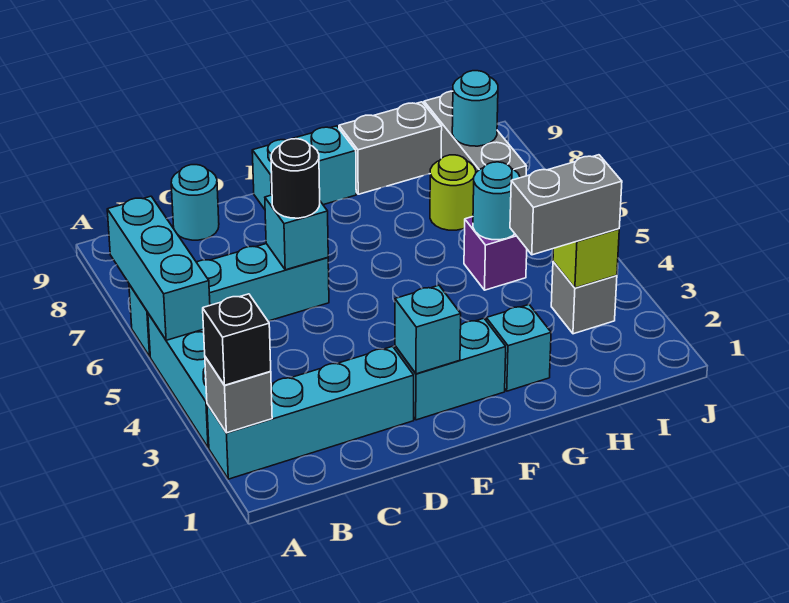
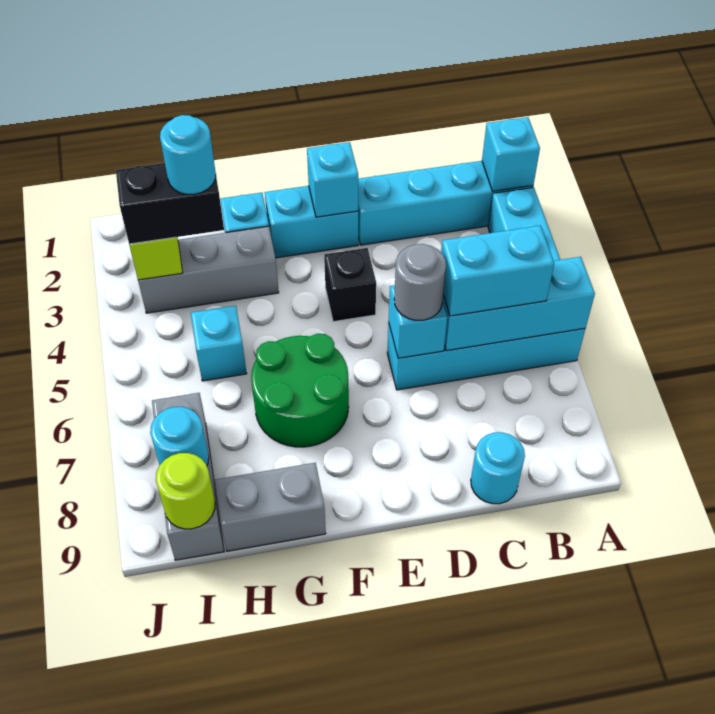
grey 1x1 brick [205,357,272,433] -> cyan 1x1 brick [482,117,540,191]
black 1x1 brick [203,294,271,385] -> black 1x1 brick moved to [324,248,376,322]
cyan 1x3 brick [107,196,210,340] -> cyan 1x3 brick turned to [443,257,595,351]
black 1x1 round brick [271,139,320,218] -> grey 1x1 round brick [394,244,446,320]
cyan 1x2 brick [252,126,356,209] -> cyan 1x2 brick moved to [441,226,554,316]
none -> green 2x2 round brick [251,334,349,447]
grey 1x2 brick [510,155,622,255] -> black 1x2 brick [116,163,224,244]
purple 1x1 brick [464,217,527,290] -> cyan 1x1 brick [191,306,247,381]
cyan 1x1 round brick [473,162,520,240] -> cyan 1x1 round brick moved to [160,115,216,194]
lime 1x1 round brick [430,155,476,230] -> lime 1x1 round brick moved to [156,453,215,529]
grey 1x1 brick [551,262,617,334] -> grey 1x3 brick [138,226,279,313]

